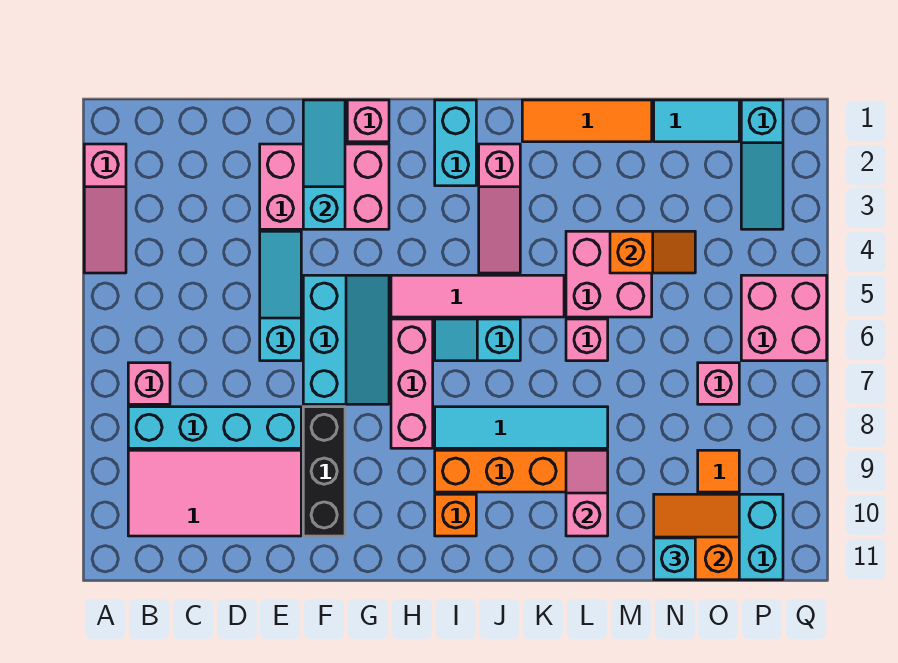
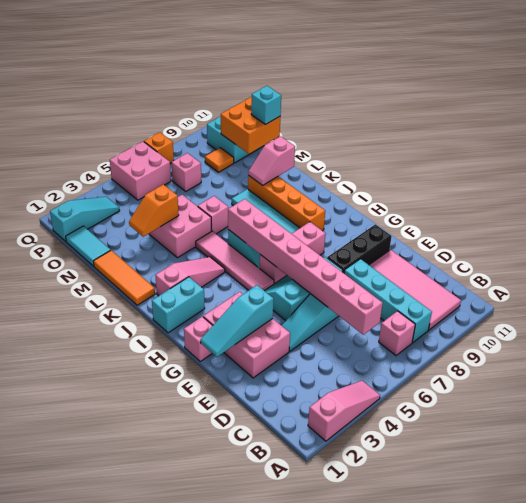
none -> pink 1x8 brick [228,199,383,335]
orange 1x1 brick [435,494,476,536] -> orange 1x1 brick moved to [144,132,174,163]
orange 1x2 slope [610,231,695,273] -> orange 1x2 slope turned to [129,184,179,237]
orange 2x2 slope [654,494,739,580] -> orange 2x2 brick [221,97,280,154]

